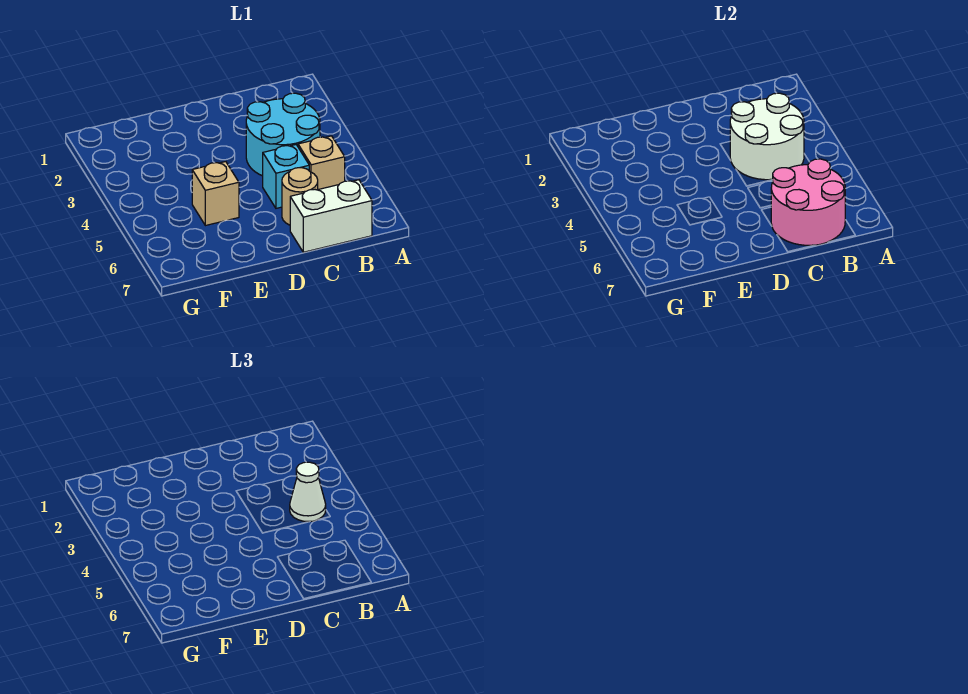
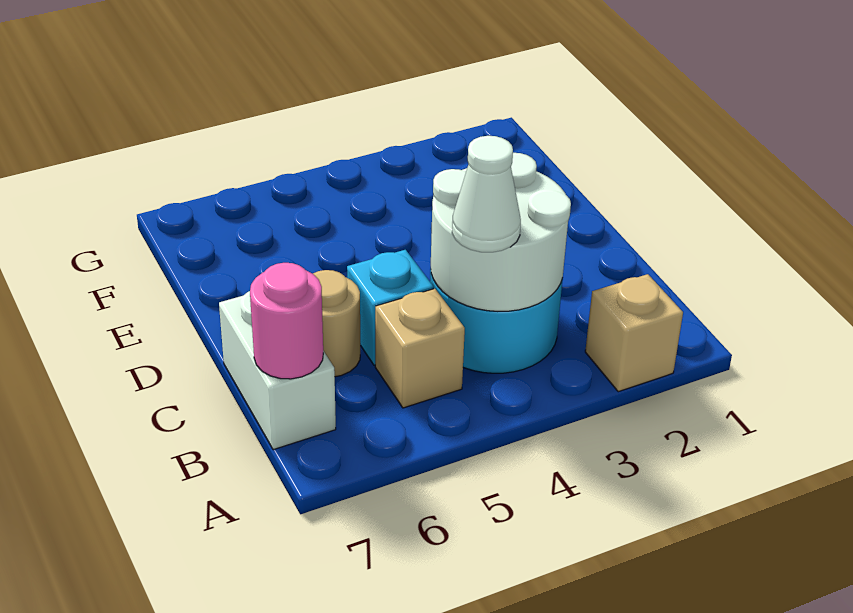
pink 2x2 round brick [771,159,845,245] -> pink 1x1 round brick [250,263,323,379]
tan 1x1 brick [192,162,239,226] -> tan 1x1 brick moved to [585,274,683,392]

